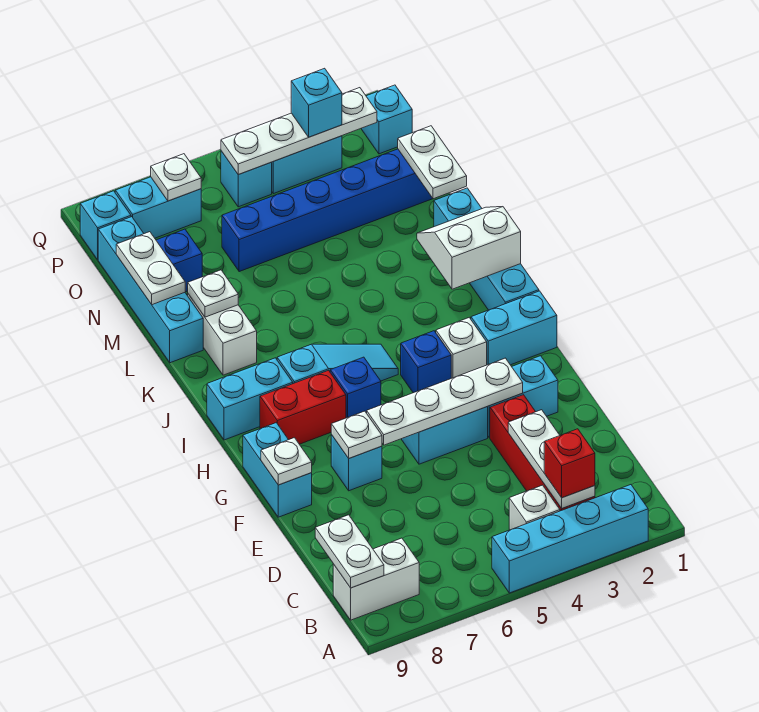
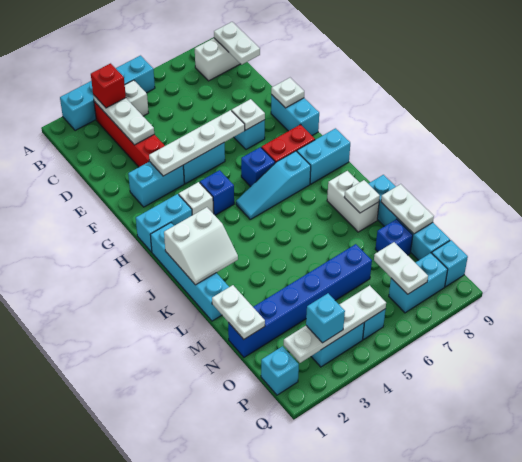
white 1x1 plate [151,154,201,201] -> white 1x2 plate [374,242,428,294]

